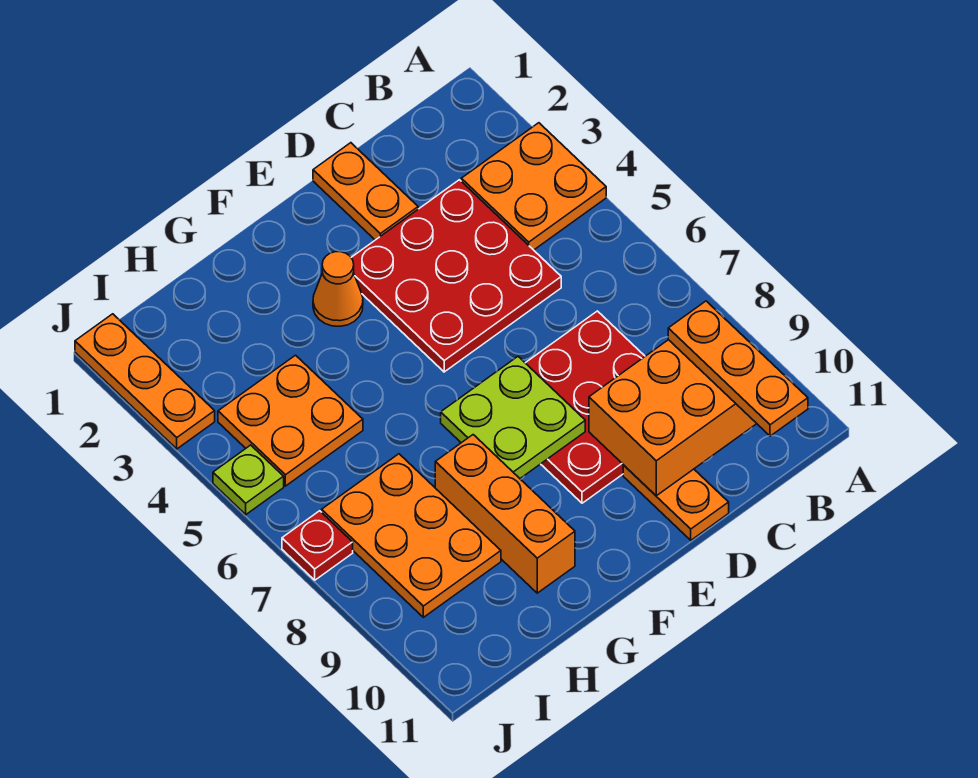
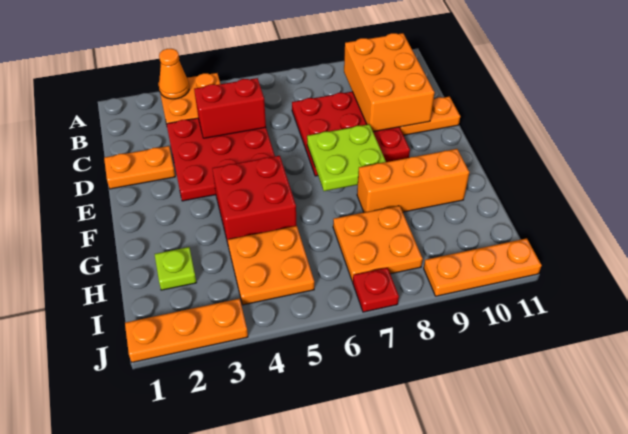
orange 1x3 plate [668,301,808,436] -> orange 1x3 plate moved to [424,238,542,296]
none -> red 1x2 brick [194,78,266,138]
orange 1x1 cone [313,252,363,326] -> orange 1x1 cone moved to [159,49,189,99]
none -> red 2x2 brick [212,156,297,243]
orange 2x3 plate [322,454,501,617] -> orange 2x2 plate [333,206,423,282]
lime 1x1 plate [213,445,284,515] -> lime 1x1 plate moved to [155,247,197,290]

